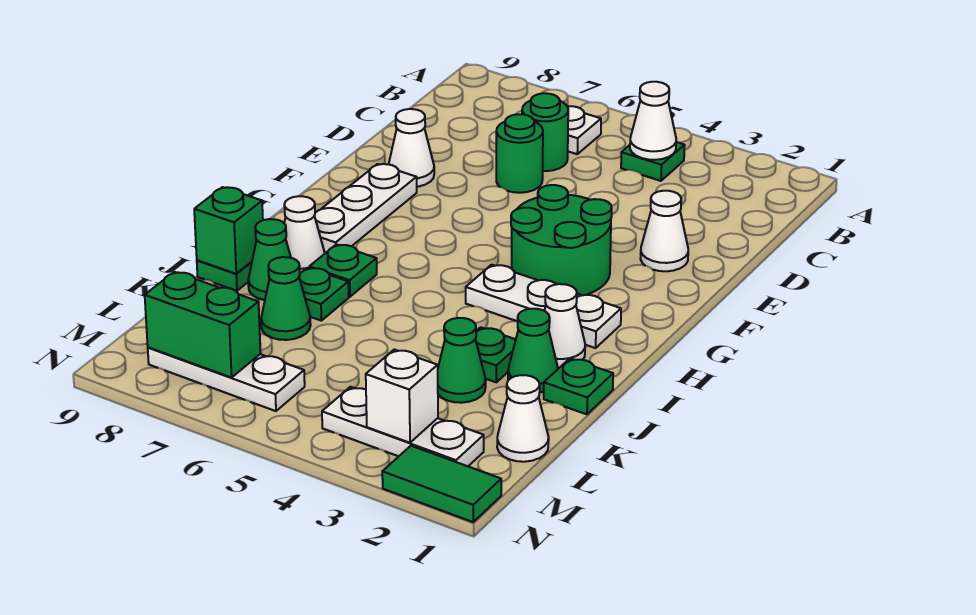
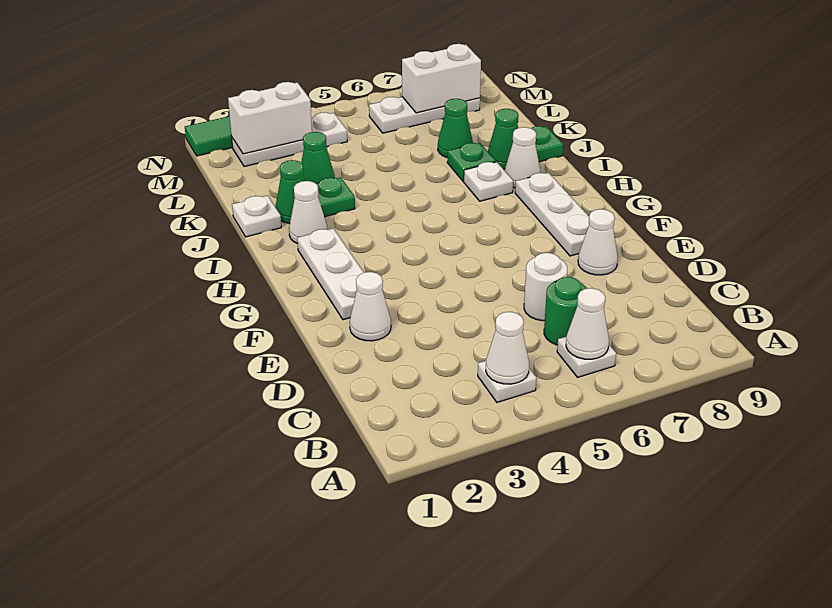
green 1x1 plate [621,142,685,181] -> white 1x1 plate [478,361,536,402]
green 1x1 round brick [496,114,543,193] -> white 1x1 round brick [524,253,567,321]
green 2x2 round brick [511,185,612,295] -> none
white 1x3 plate [466,265,621,348] -> white 1x3 plate turned to [297,228,364,320]
green 1x1 plate [309,244,377,297] -> white 1x1 plate [464,162,513,201]
green 1x1 plate [544,358,613,414] -> white 1x1 plate [232,195,281,237]
green 1x1 brick [194,187,263,274] -> none
white 1x1 cone [497,375,549,462] -> white 1x1 cone moved to [566,288,609,359]
white 1x1 brick [366,349,438,443] -> white 1x2 brick [228,82,312,154]
green 1x2 brick [145,272,261,378] -> white 1x2 brick [402,44,481,113]

